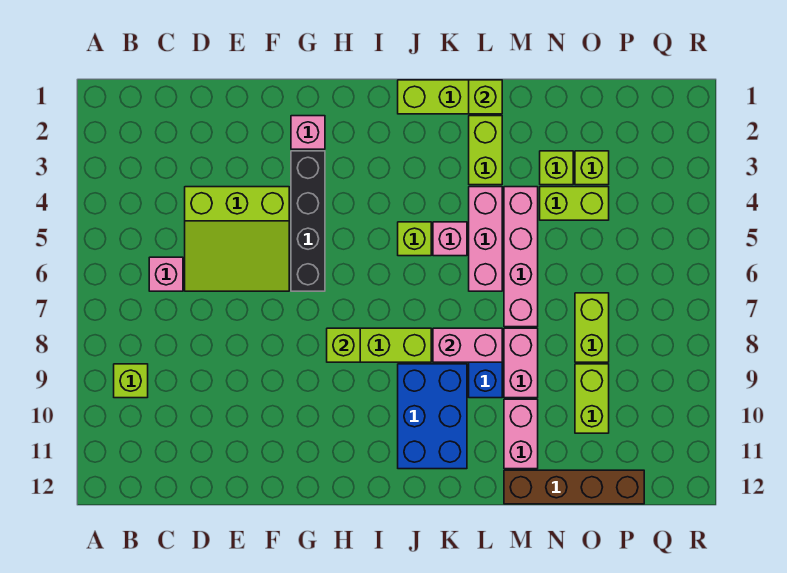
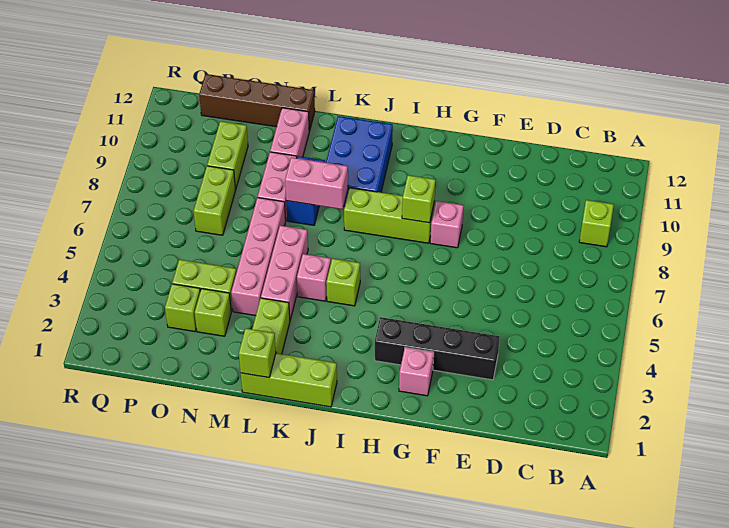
pink 1x1 brick [149,257,183,291] -> pink 1x1 brick moved to [430,201,464,248]
lime 3x3 slope [185,187,289,291] -> none
black 1x4 brick [291,151,325,291] -> black 1x4 brick turned to [375,317,500,380]

